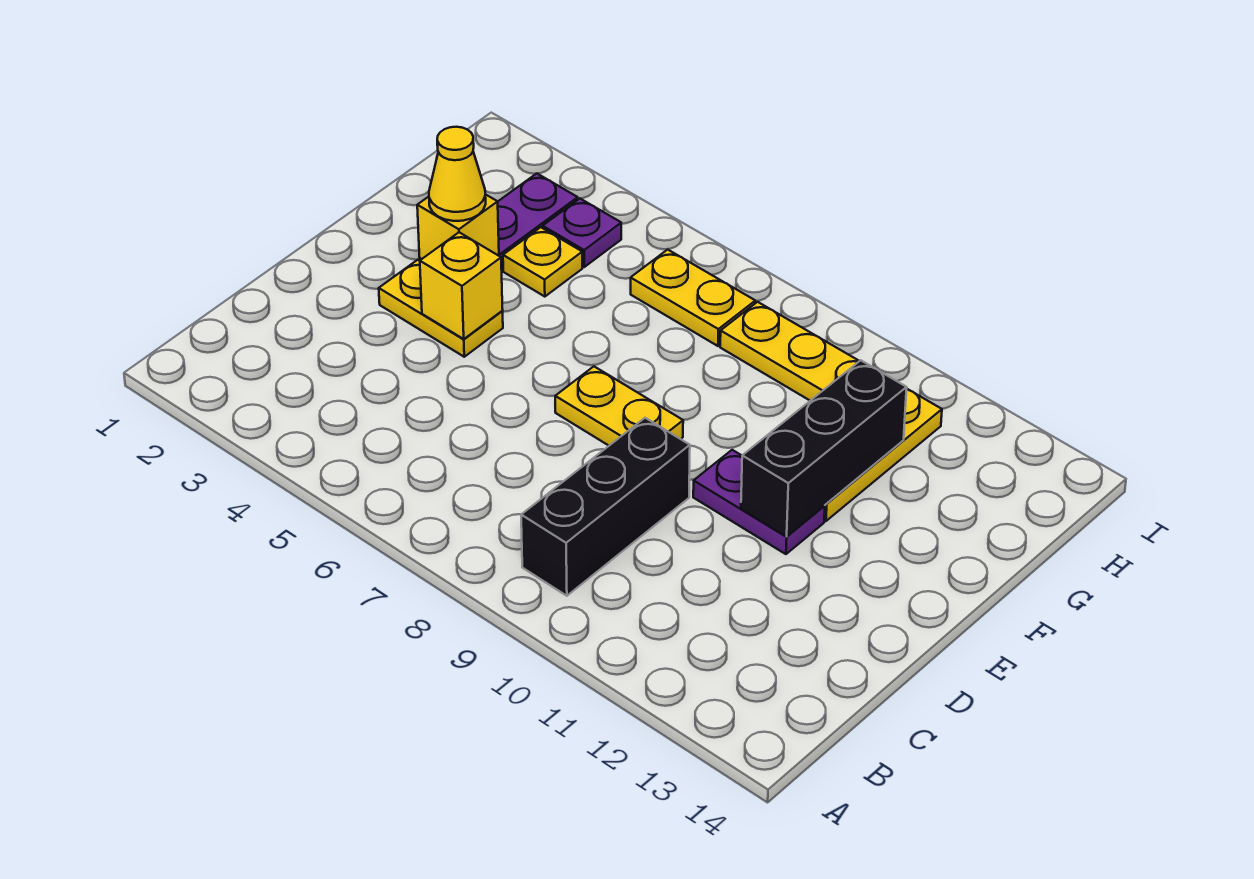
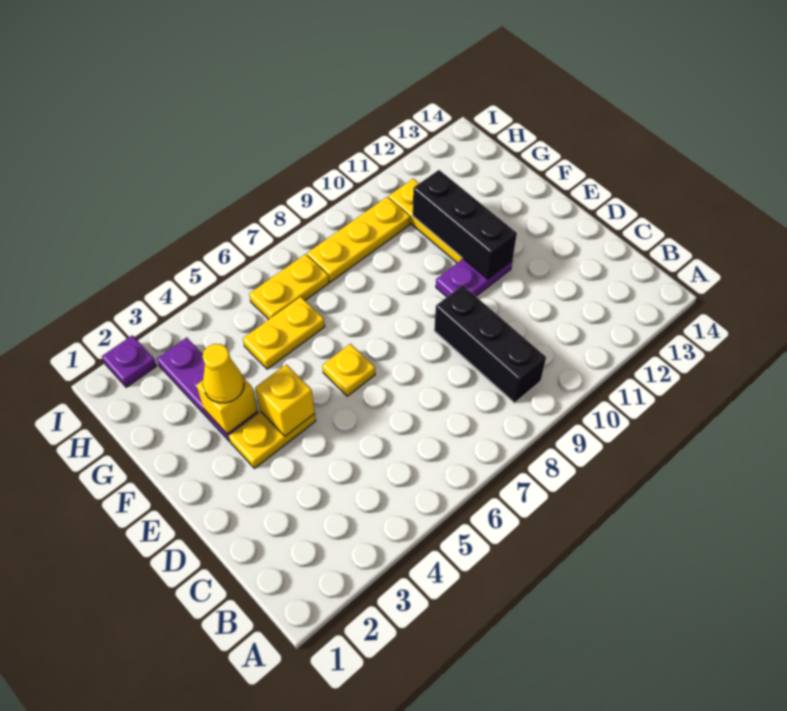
yellow 1x2 plate [555,367,683,446] -> yellow 1x2 plate moved to [243,297,325,369]
yellow 1x1 plate [503,227,582,297] -> yellow 1x1 plate moved to [322,344,375,396]
purple 1x1 plate [543,199,621,267] -> purple 1x1 plate moved to [102,335,157,387]

